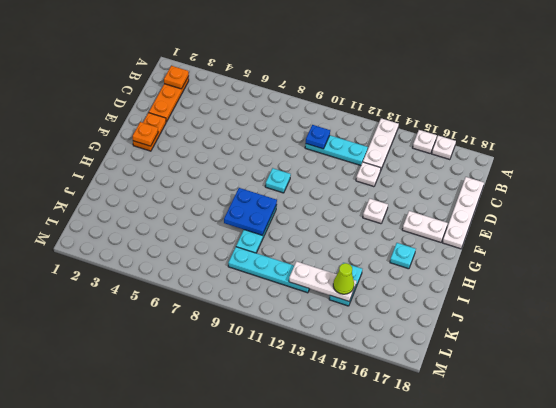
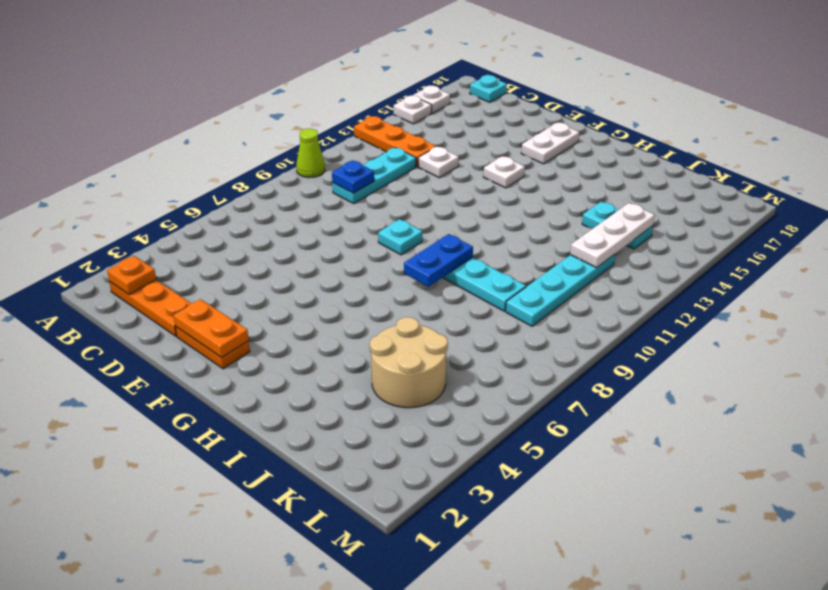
white 1x3 plate [363,118,399,169] -> orange 1x3 plate [354,116,436,167]
white 1x4 plate [442,177,484,249] -> none
orange 1x1 plate [133,122,158,146] -> orange 1x2 plate [173,299,249,358]
blue 2x2 plate [224,188,277,235] -> blue 1x2 plate [404,234,473,287]
cyan 1x1 plate [390,243,416,269] -> cyan 1x1 plate moved to [470,75,507,102]
none -> tan 2x2 round brick [370,317,448,408]
lime 1x1 cone [333,263,354,294] -> lime 1x1 cone moved to [296,129,325,178]

